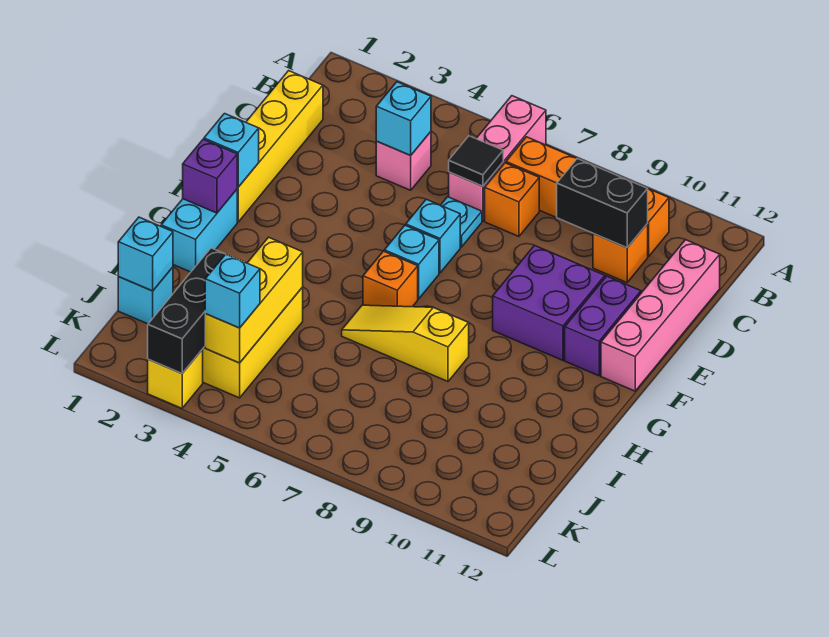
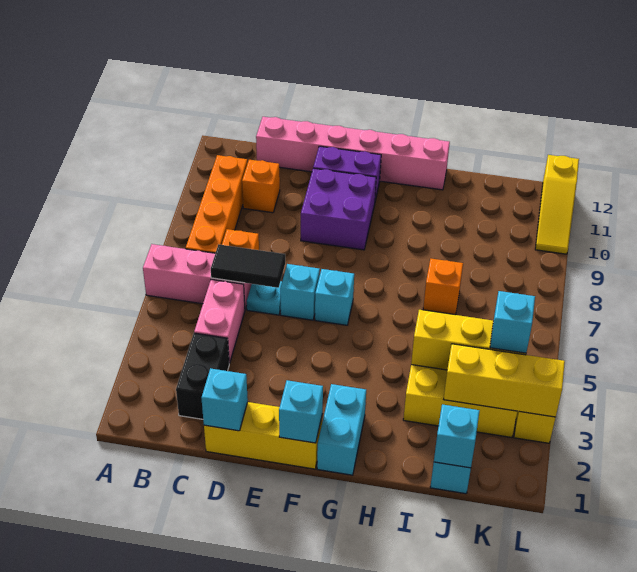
yellow 1x4 brick [237,71,323,222] -> yellow 1x3 brick [204,402,322,469]
pink 1x1 brick [376,132,431,190] -> pink 1x2 brick [194,279,245,363]
cyan 1x1 brick [376,82,431,155] -> cyan 1x1 brick moved to [201,368,248,431]
black 1x1 tile [449,136,503,186] -> black 1x2 tile [211,244,285,288]
black 1x2 brick [557,159,648,247] -> black 1x2 brick moved to [176,333,229,419]
pink 1x4 brick [601,240,720,391] -> pink 1x6 brick [256,117,450,190]
cyan 1x2 brick [161,190,237,272] -> cyan 1x2 brick turned to [317,384,366,475]
purple 1x1 brick [183,139,237,213] -> none
orange 1x1 brick [363,251,418,307] -> orange 1x1 brick moved to [423,259,463,315]
yellow 1x3 slope [342,305,469,381] -> yellow 1x3 slope moved to [535,155,579,254]
black 1x3 brick [148,248,225,373] -> yellow 1x3 brick [444,344,565,417]

